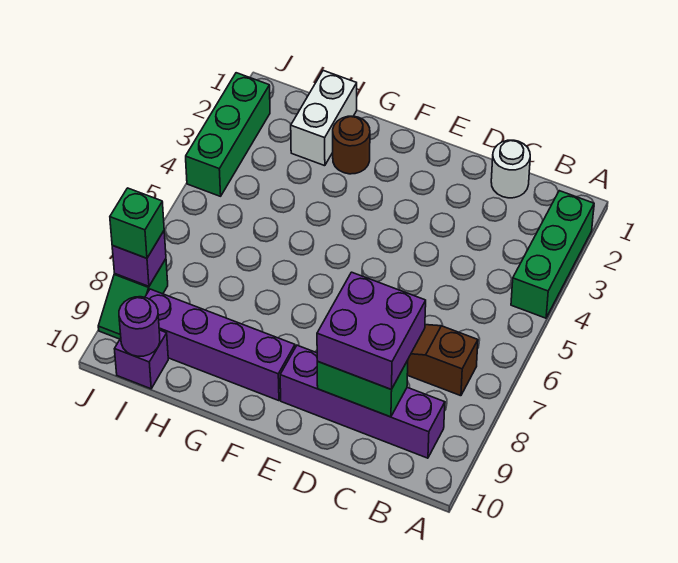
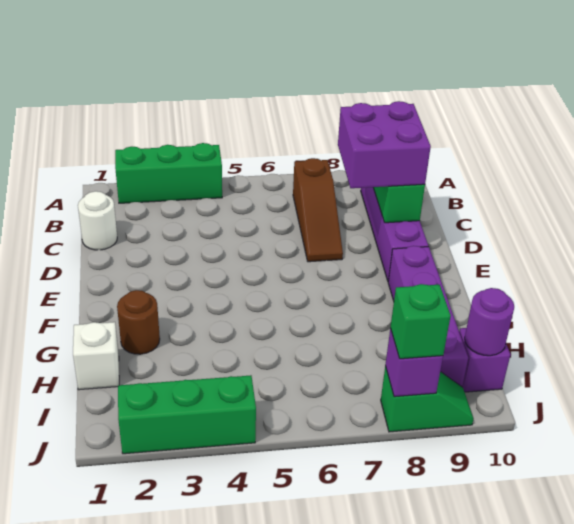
white 1x2 brick [291,71,357,166] -> white 1x1 brick [73,322,119,390]

